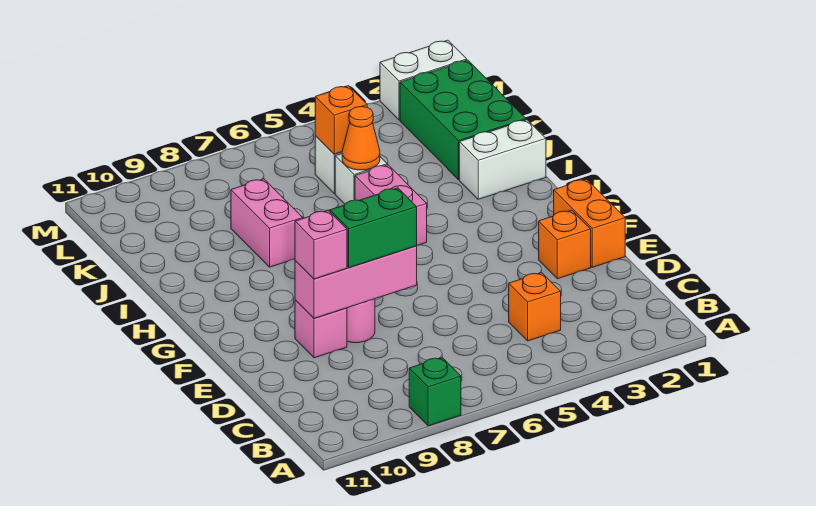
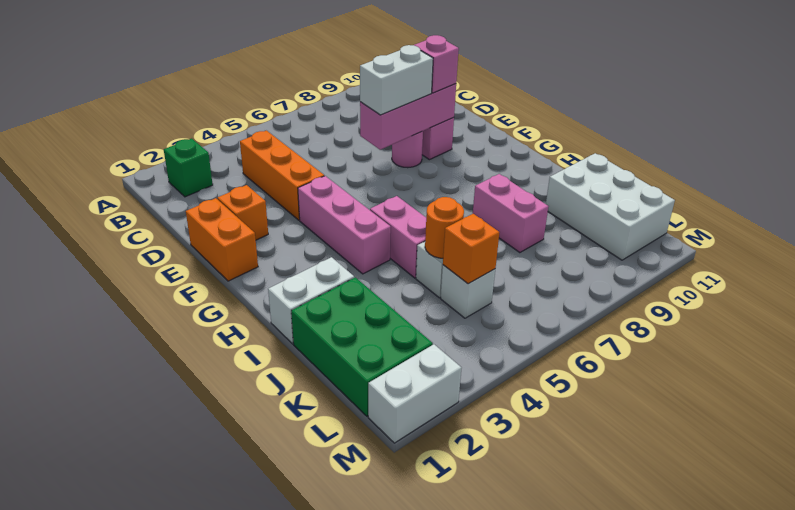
green 1x1 brick [409,358,461,426] -> green 1x1 brick moved to [164,138,213,197]
orange 1x1 brick [509,273,561,341] -> orange 1x3 brick [240,131,324,220]
green 1x2 brick [330,188,417,268] -> white 1x2 brick [360,45,433,115]
none -> pink 1x3 brick [298,176,391,274]
orange 1x1 cone [342,106,380,170] -> orange 1x1 round brick [425,197,464,258]
none -> white 2x3 brick [546,153,675,260]

